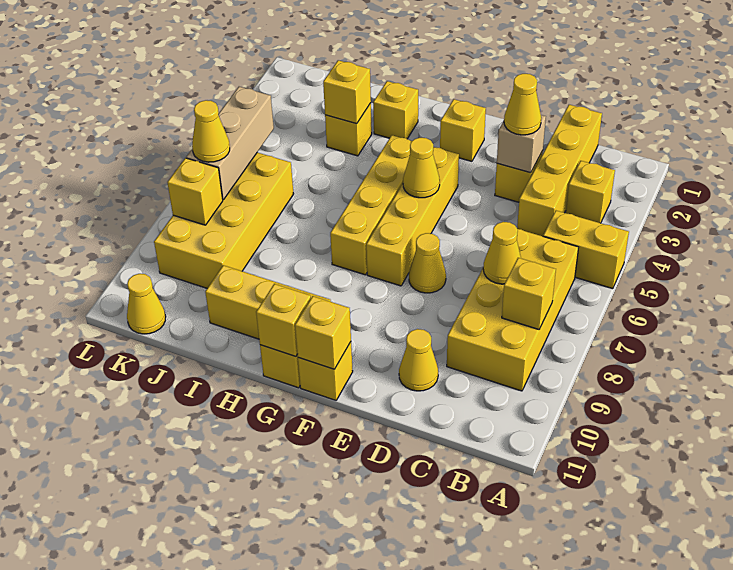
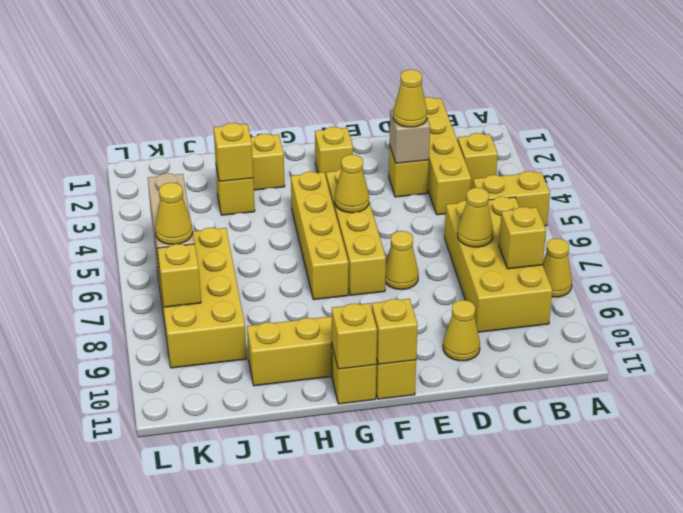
yellow 1x1 cone [127,274,166,334] -> yellow 1x1 cone moved to [543,238,572,297]

